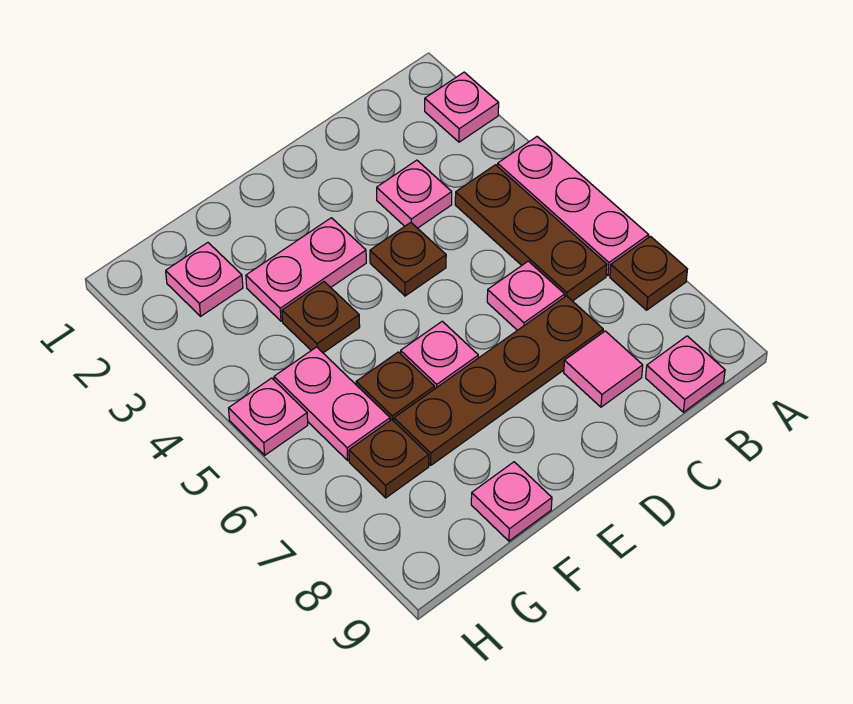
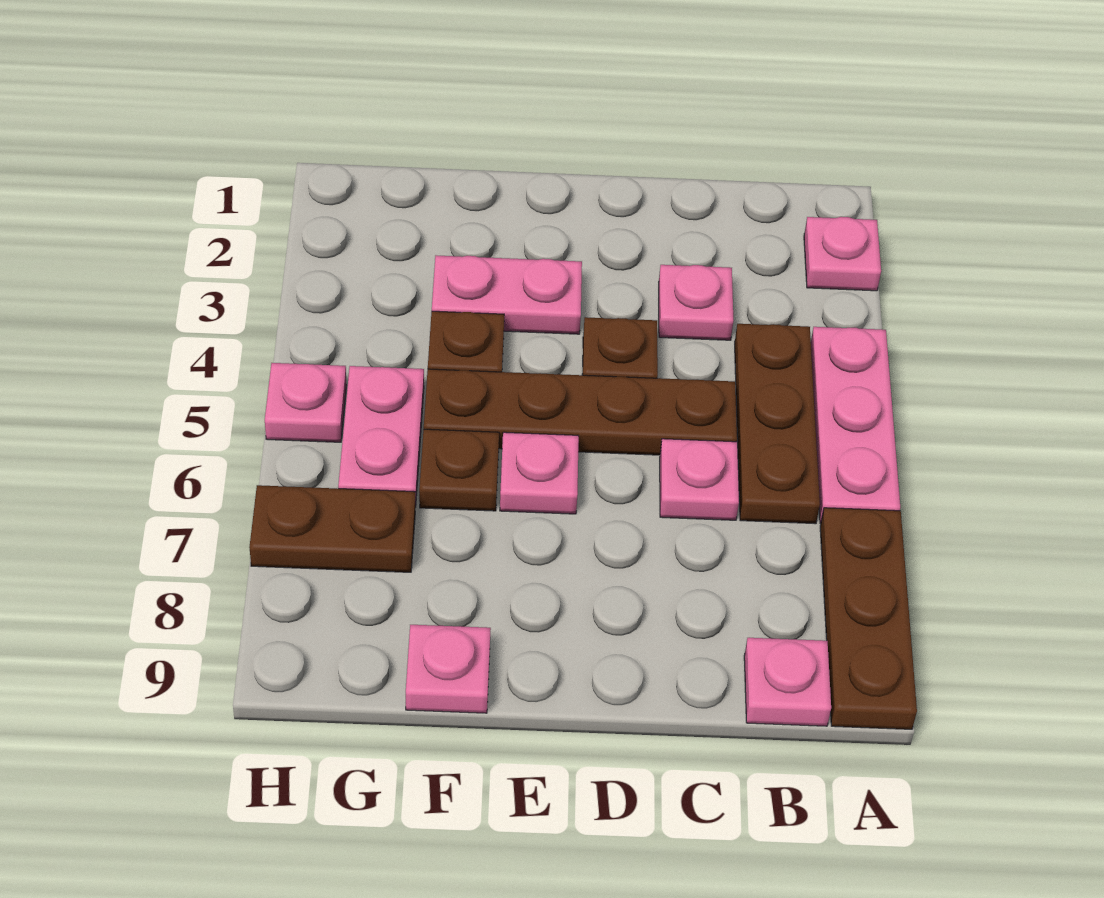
brown 1x1 plate [610,236,687,310] -> brown 1x3 plate [820,508,917,729]
brown 1x4 plate [394,296,603,465] -> brown 1x4 plate moved to [424,369,737,455]
pink 1x1 tile [564,331,643,407] -> none
pink 1x1 plate [166,243,243,316] -> none
brown 1x1 plate [349,420,429,498] -> brown 1x2 plate [249,485,415,572]

